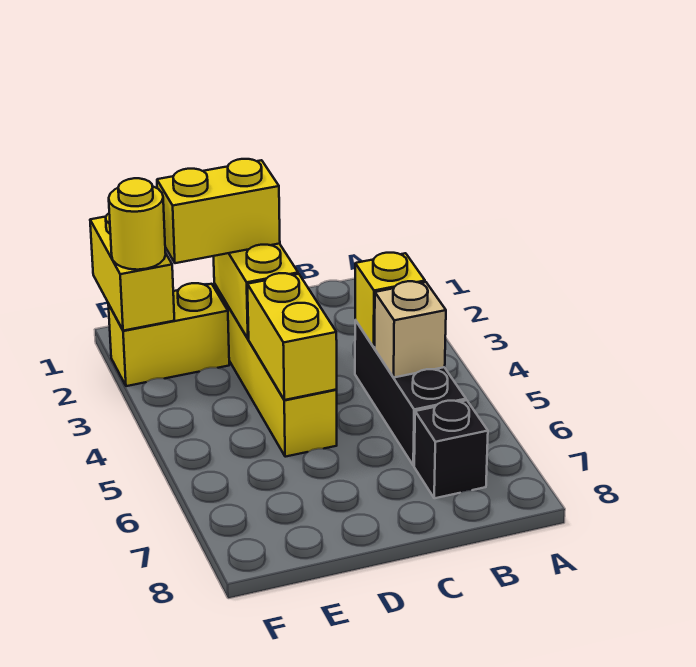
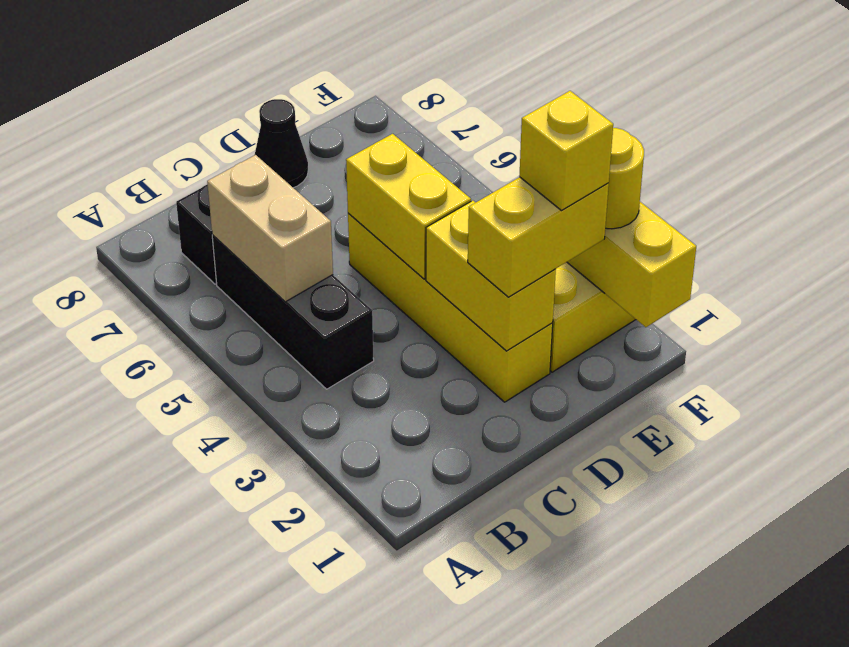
yellow 1x1 brick [355,253,425,347] -> yellow 1x1 brick moved to [519,91,613,210]
tan 1x1 brick [375,281,446,377] -> tan 1x2 brick [207,155,333,302]
none -> black 1x1 cone [255,99,308,188]

